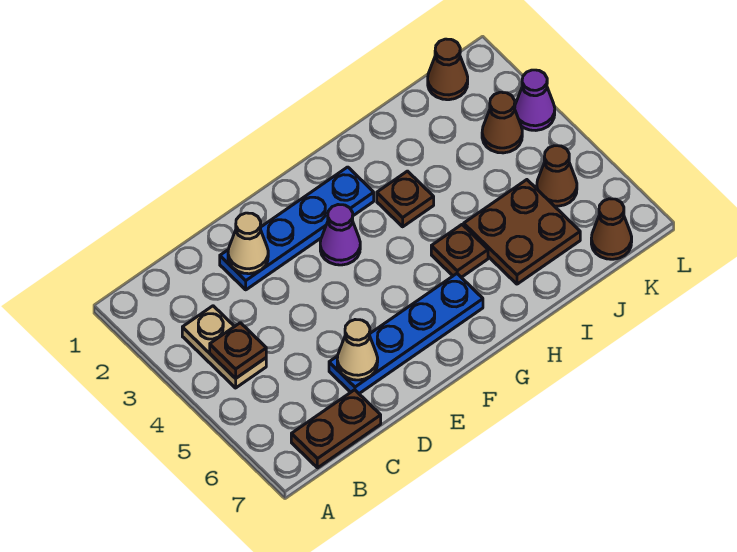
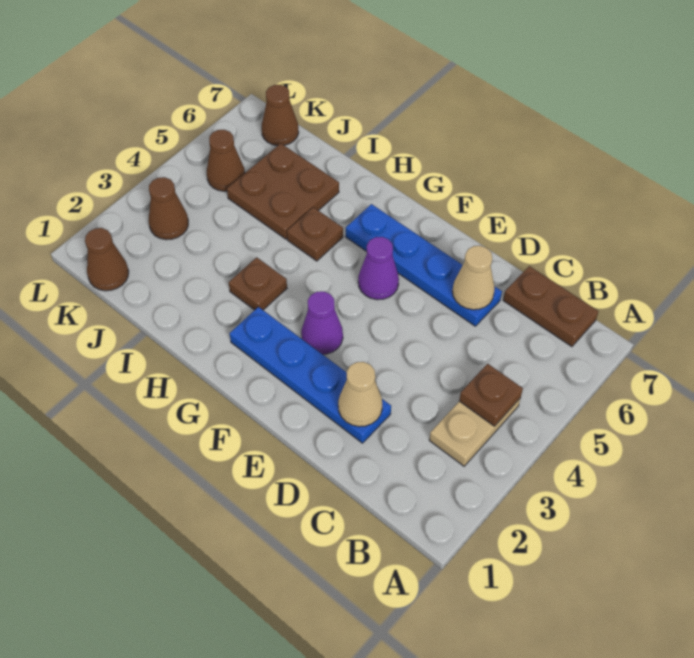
purple 1x1 cone [515,70,555,130] -> purple 1x1 cone moved to [358,237,399,300]

